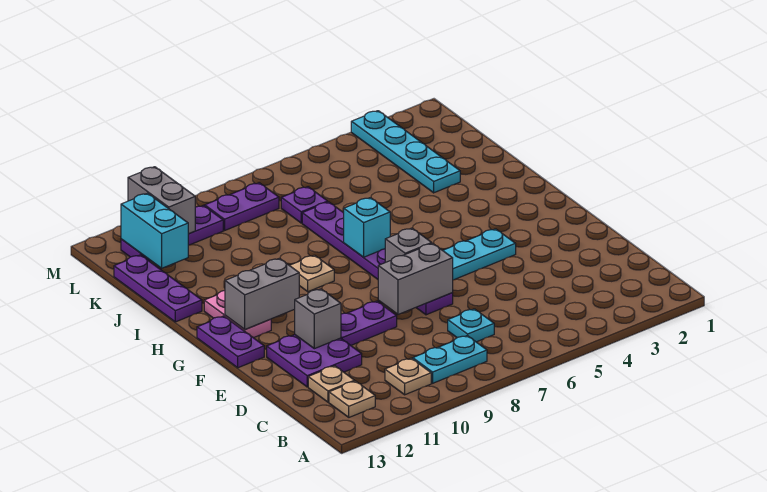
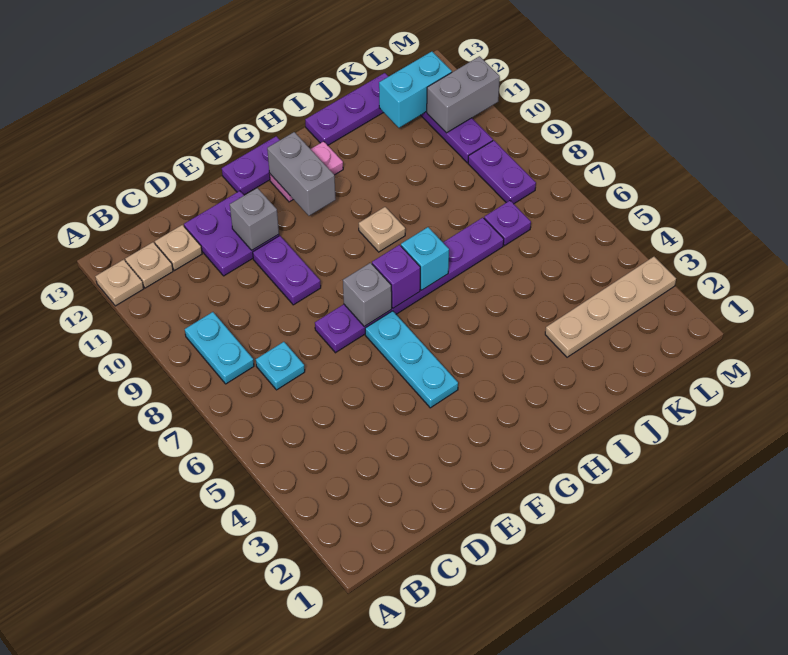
tan 1x1 plate [385,358,431,395] -> tan 1x1 plate moved to [95,259,144,306]
grey 1x2 brick [378,243,453,314] -> none
none -> purple 1x1 brick [372,245,420,308]
cyan 1x4 plate [351,111,460,193] -> tan 1x4 plate [545,257,676,357]

